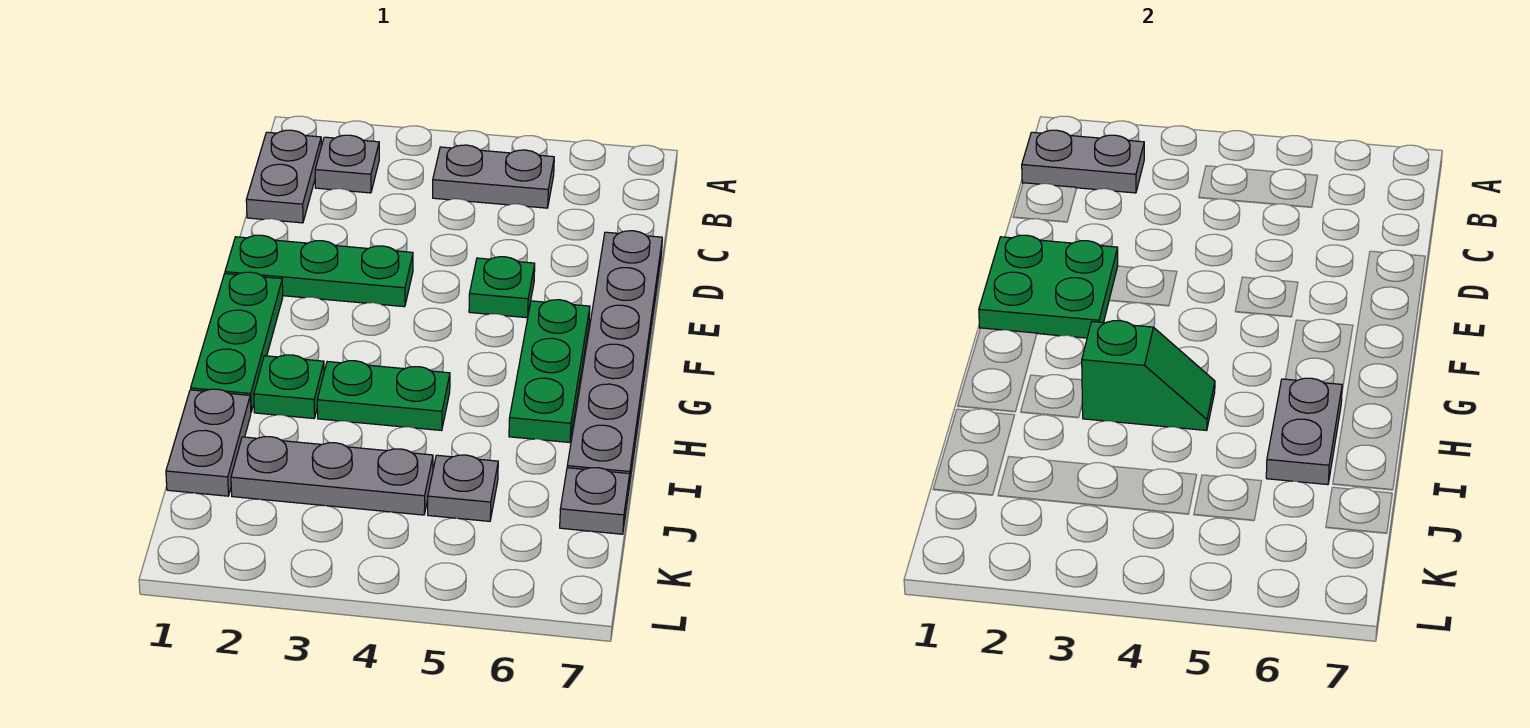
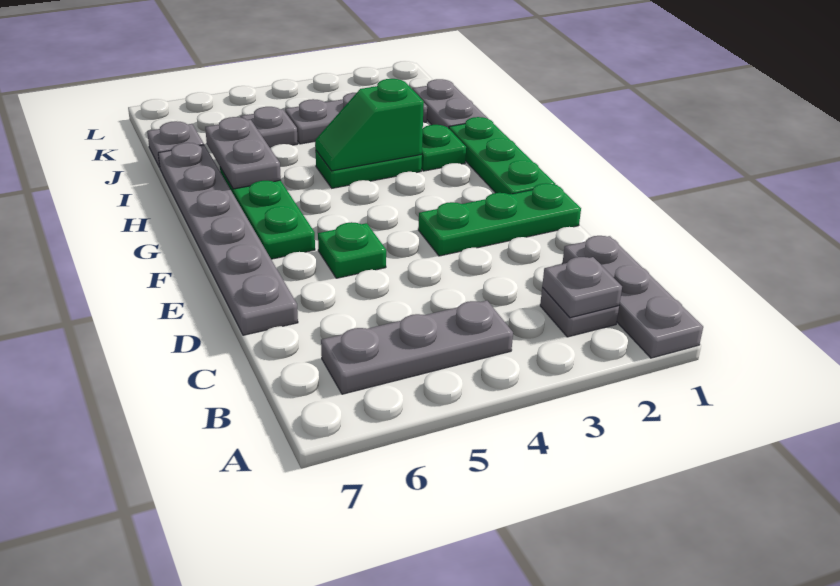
grey 1x2 plate [246,130,321,223] -> grey 1x3 plate [562,236,703,358]
grey 1x2 plate [1022,130,1144,193] -> grey 1x1 plate [542,257,622,318]
grey 1x2 plate [433,145,554,208] -> grey 1x3 plate [321,301,513,394]
green 2x2 plate [979,235,1118,338] -> none

